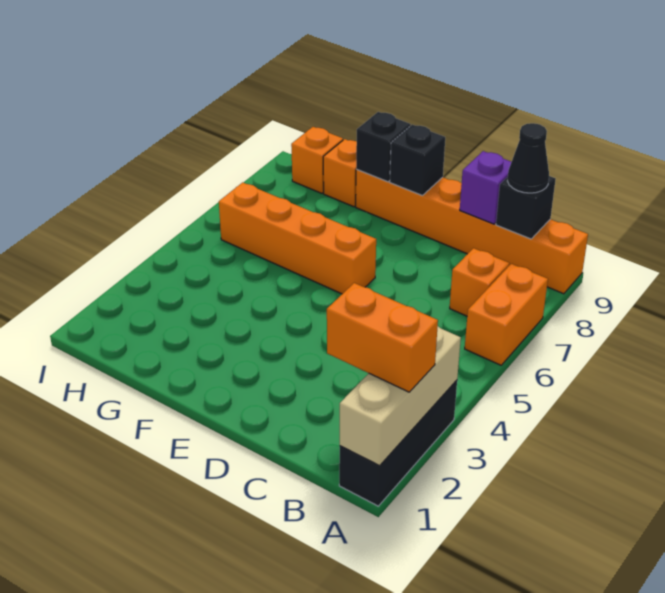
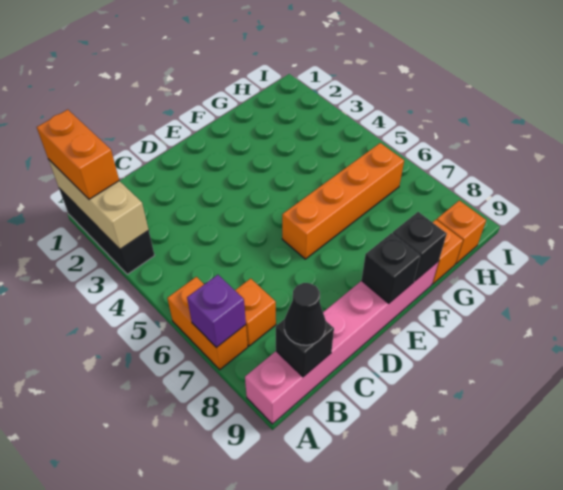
orange 1x2 brick [327,283,438,392] -> orange 1x2 brick turned to [37,110,119,199]
orange 1x6 brick [356,170,588,294] -> pink 1x6 brick [245,261,439,424]
purple 1x1 brick [460,151,511,224] -> purple 1x1 brick moved to [187,275,246,348]

